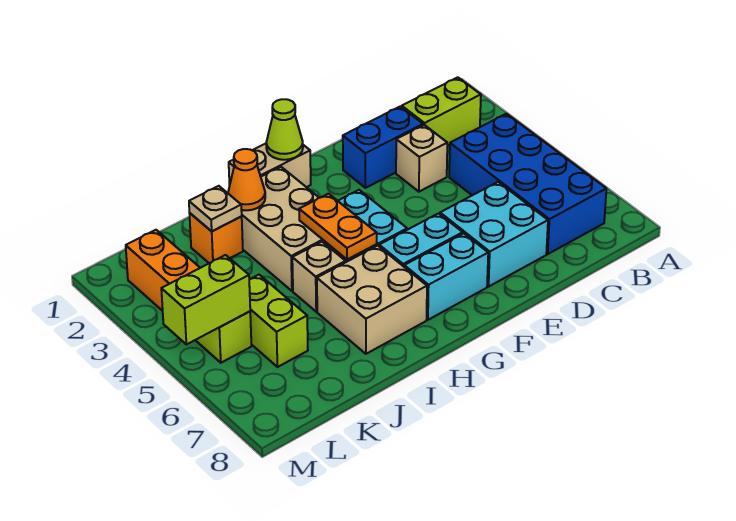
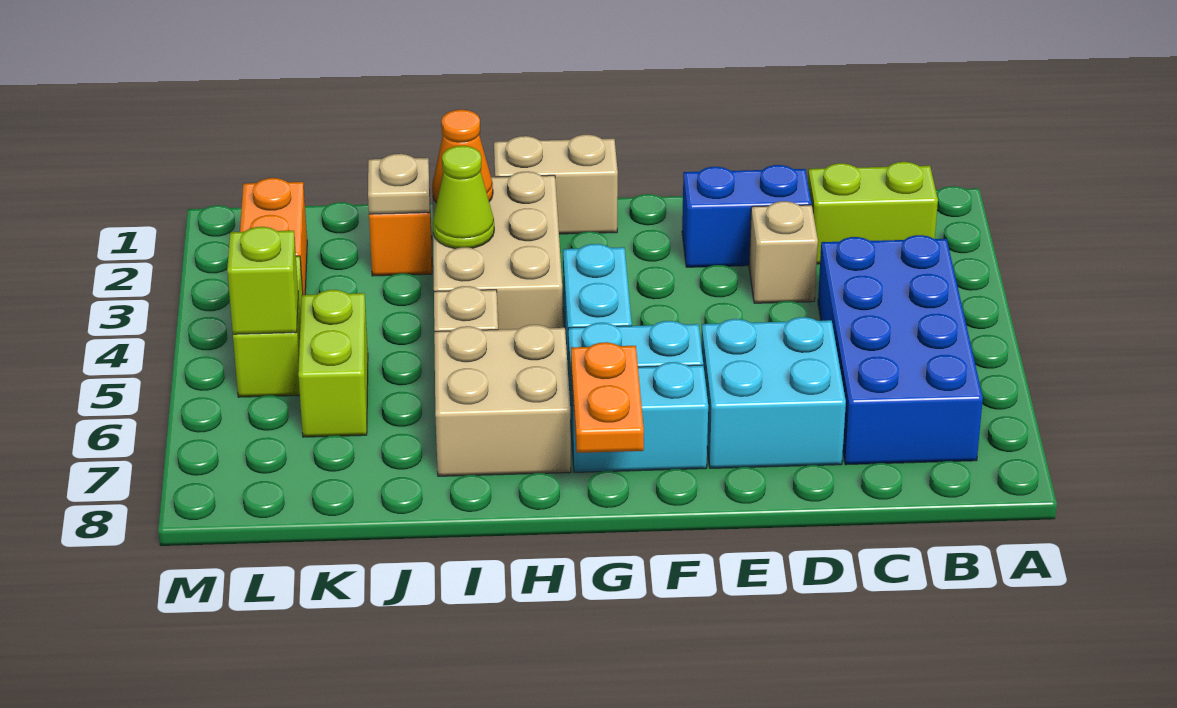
lime 1x1 cone [266,99,303,160] -> lime 1x1 cone moved to [433,146,494,249]
orange 1x2 plate [299,194,377,260] -> orange 1x2 plate moved to [571,342,644,453]
lime 1x2 brick [161,255,250,345] -> lime 1x1 brick [227,227,298,334]

